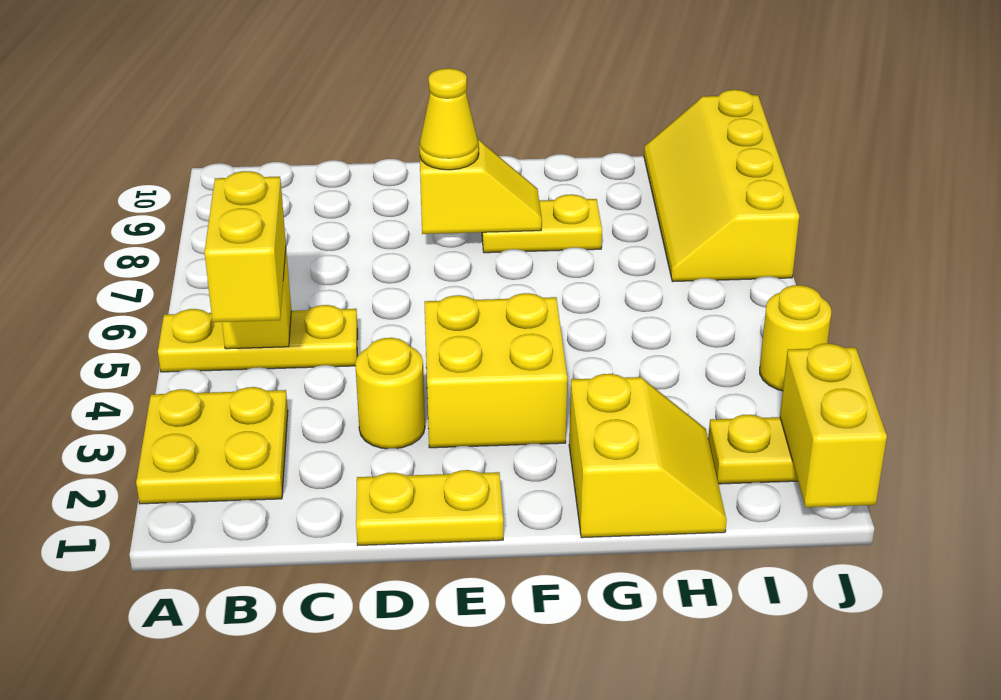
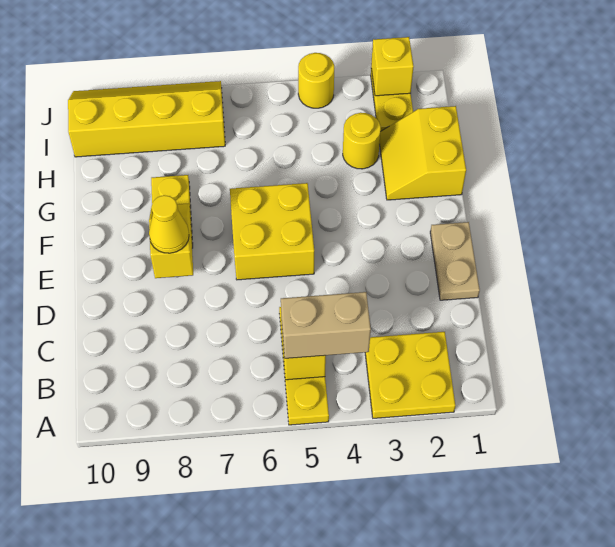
yellow 1x2 brick [204,171,286,322] -> tan 1x2 brick [281,292,371,358]
yellow 1x2 plate [356,470,503,545] -> tan 1x2 plate [430,222,480,300]
yellow 1x1 round brick [355,338,425,449] -> yellow 1x1 round brick moved to [343,113,381,169]
yellow 2x2 brick [425,293,567,448] -> yellow 2x2 brick moved to [230,183,314,280]
yellow 2x2 slope [569,374,727,538] -> yellow 2x2 slope turned to [379,106,466,200]
yellow 2x4 slope [644,90,799,282] -> yellow 2x4 slope turned to [68,81,225,157]
yellow 1x2 brick [780,344,887,507] -> yellow 1x1 brick [371,37,414,96]

